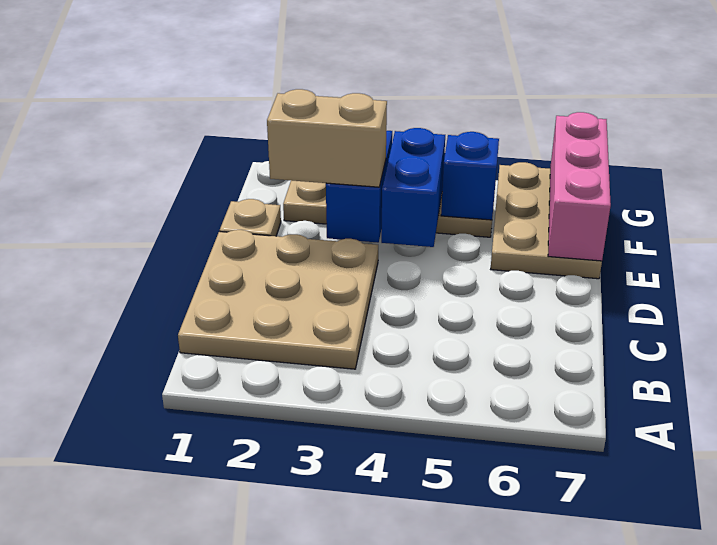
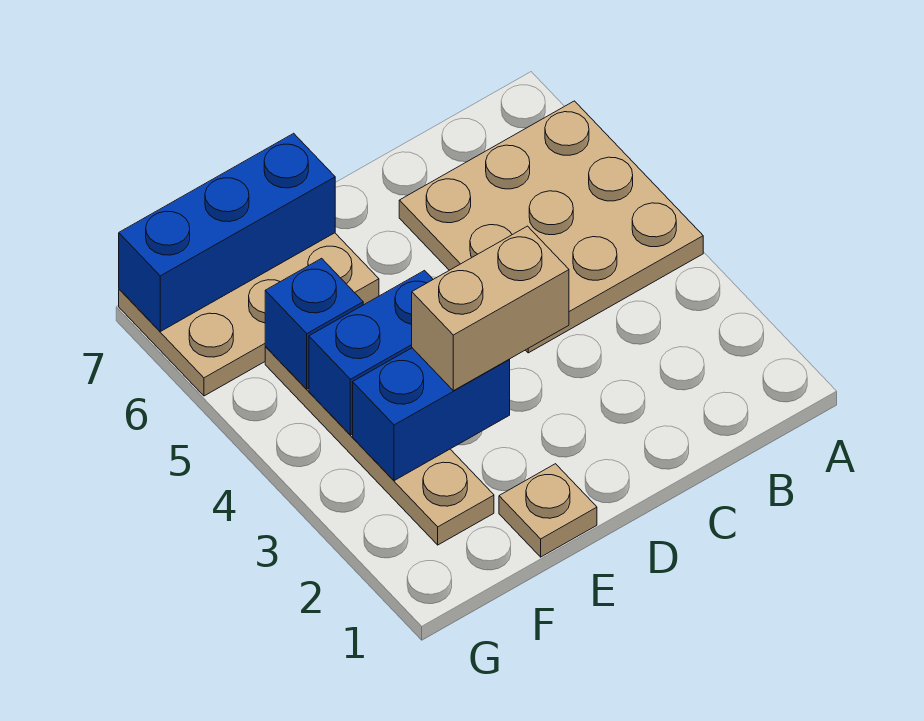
tan 3x3 plate [178,230,378,369] -> tan 3x3 plate moved to [399,101,703,353]
tan 1x2 brick [267,89,387,187] -> tan 1x2 brick turned to [412,226,569,391]
pink 1x3 brick [548,112,611,261] -> blue 1x3 brick [119,133,335,331]

